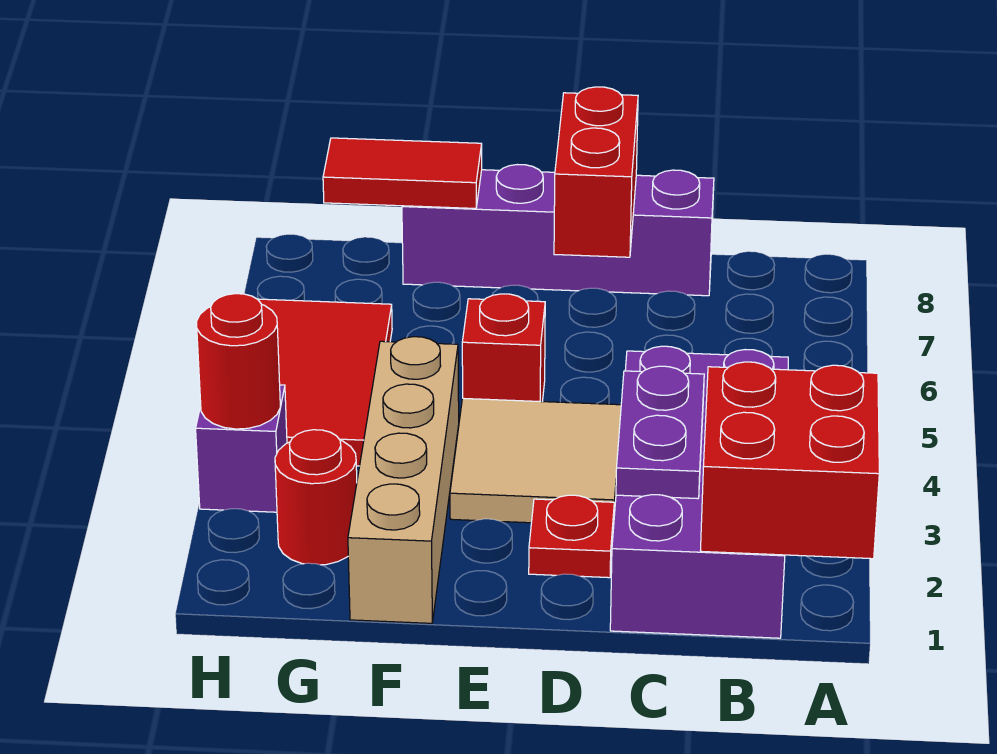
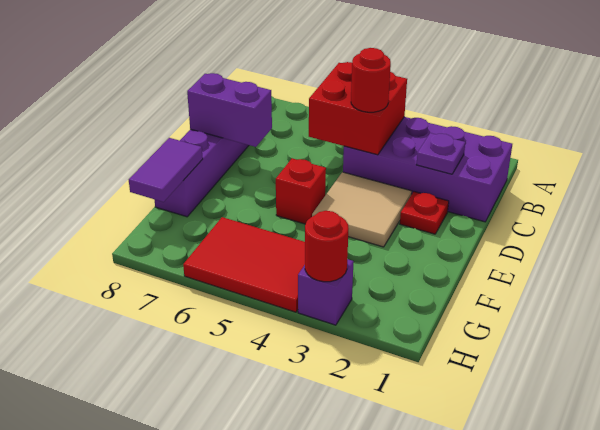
red 2x2 brick [701,362,879,559] -> red 2x2 brick moved to [309,62,407,155]
purple 1x2 plate [616,366,704,499] -> purple 1x1 plate [416,133,465,174]
red 1x2 brick [554,87,638,257] -> purple 1x2 brick [187,73,272,147]
tan 1x4 brick [348,337,459,623] -> none
red 1x2 tile [323,138,482,208] -> purple 1x2 tile [129,138,203,202]
red 1x1 round brick [275,430,357,565] -> red 1x1 round brick moved to [351,48,391,112]

